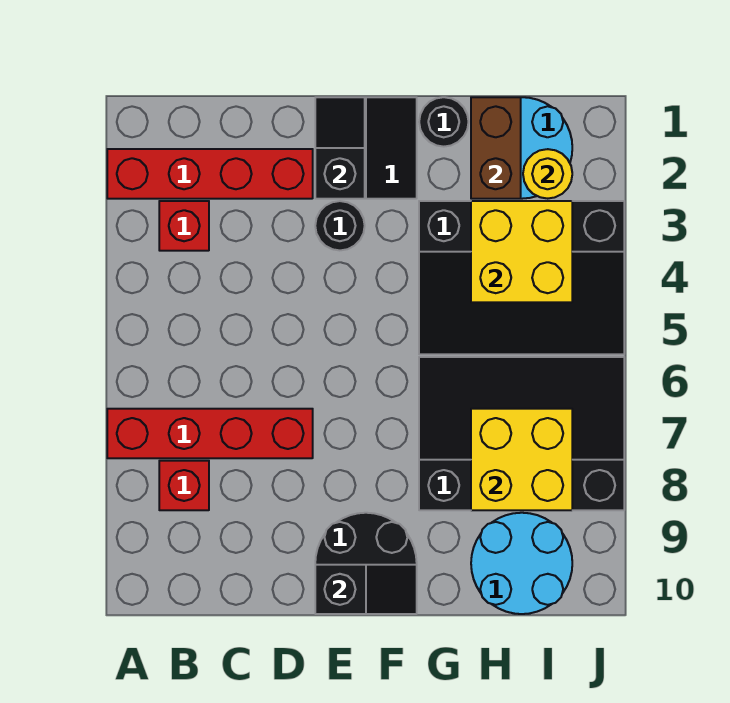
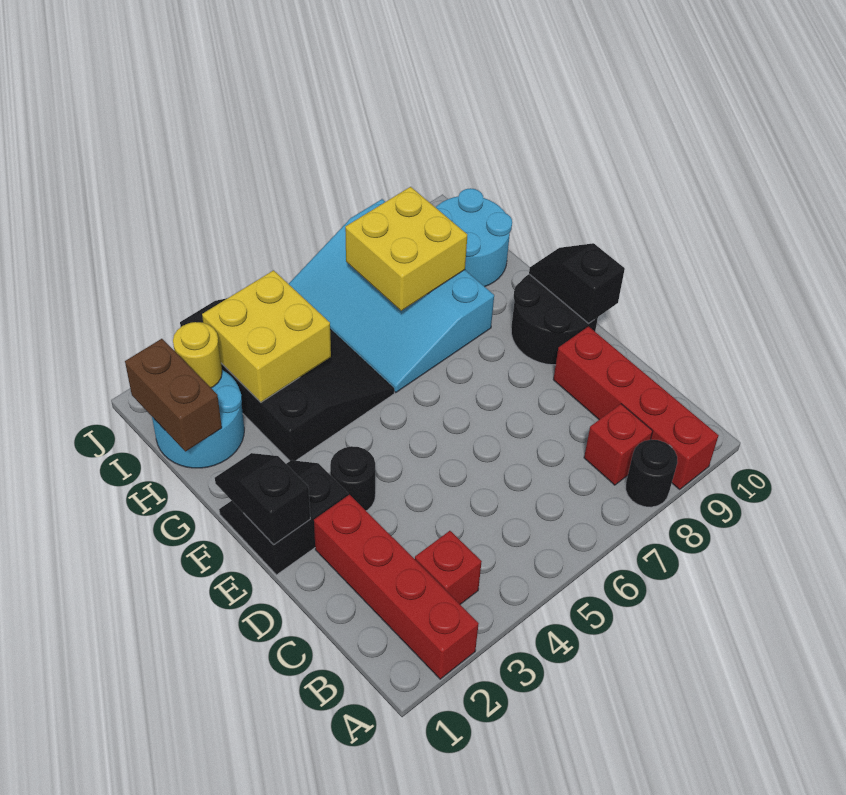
red 1x4 brick [107,409,313,458] -> red 1x4 brick moved to [553,327,719,489]
black 1x2 slope [315,97,365,199] -> black 1x2 slope turned to [215,453,310,545]
black 1x1 round brick [419,97,469,147] -> black 1x1 round brick moved to [626,440,677,507]
black 3x4 slope [419,357,624,510] -> cyan 3x4 slope [289,199,494,392]
brown 1x2 brick [471,97,521,199] -> brown 1x2 brick turned to [125,339,222,452]

